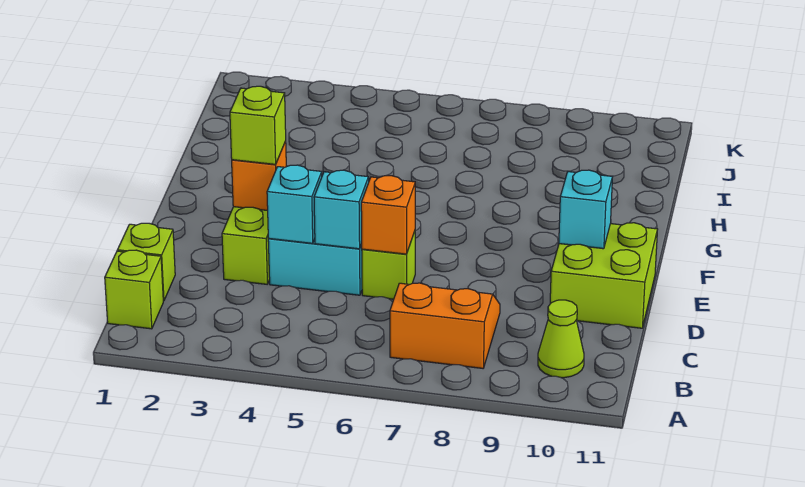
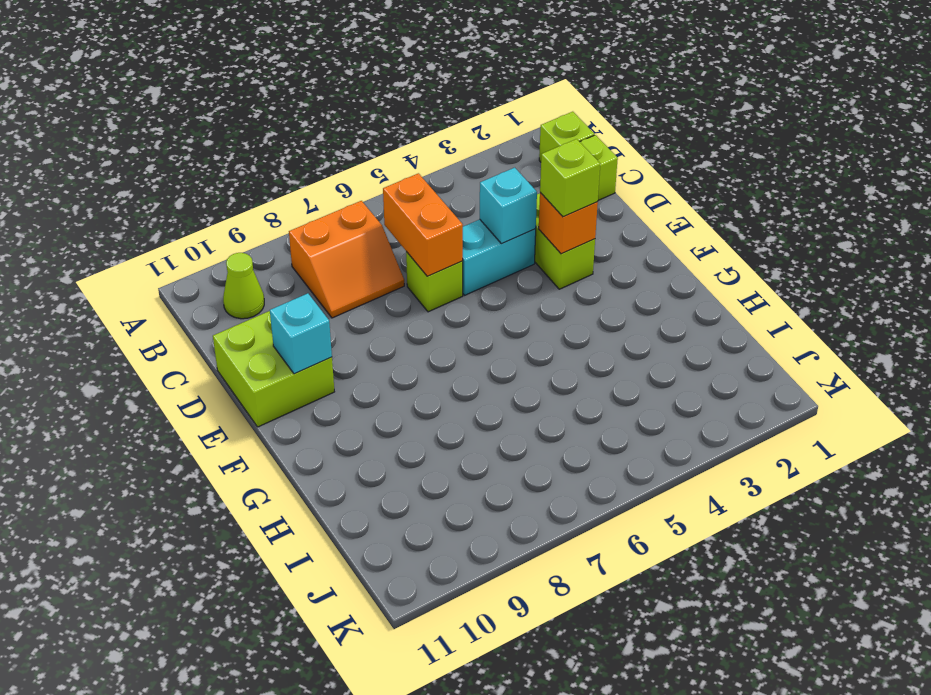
cyan 1x1 brick [314,170,369,249] -> none
orange 1x1 brick [361,176,415,254] -> orange 1x2 brick [383,173,463,276]

